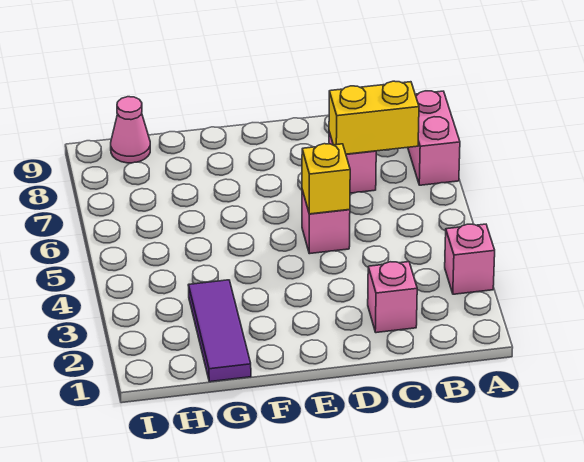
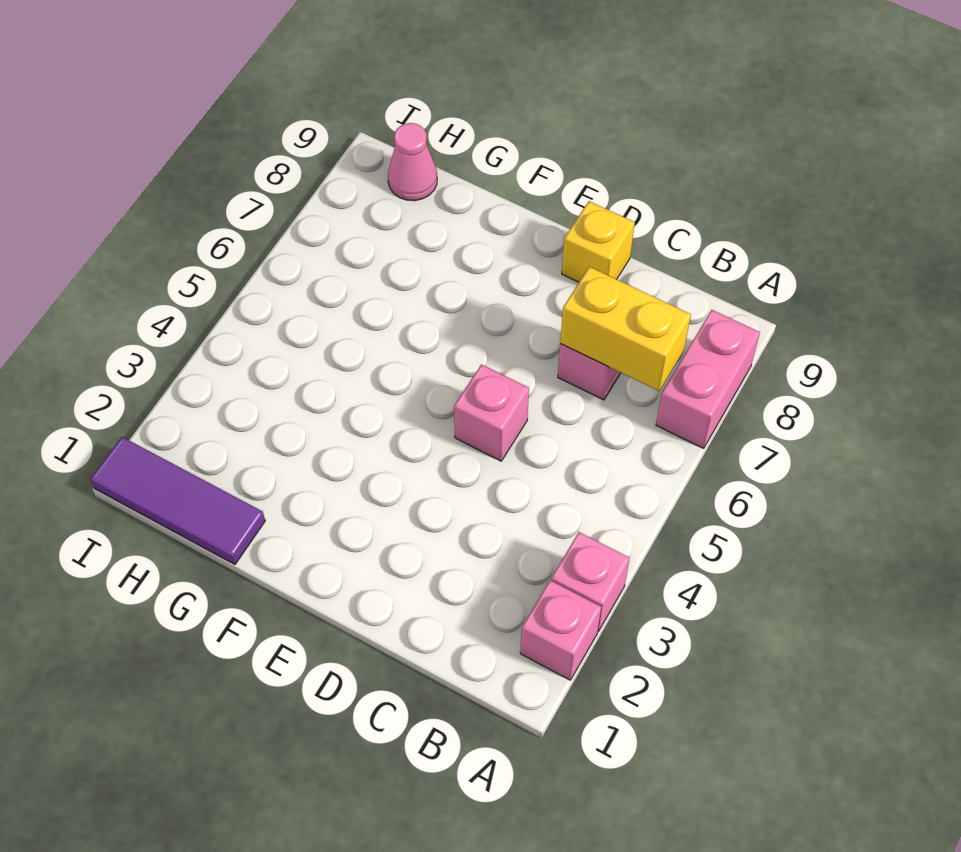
pink 1x1 brick [368,262,417,333] -> pink 1x1 brick moved to [520,580,601,680]
yellow 1x1 brick [302,144,350,214] -> yellow 1x1 brick moved to [562,201,635,282]
purple 1x3 tile [188,280,251,382] -> purple 1x3 tile turned to [90,437,265,564]

